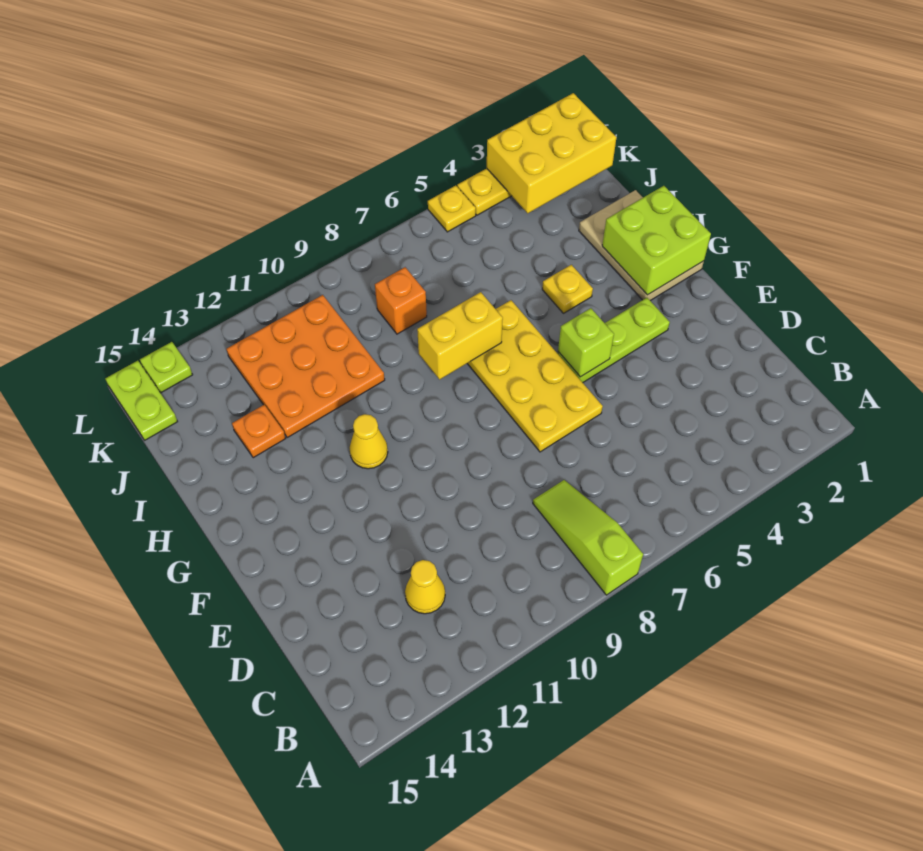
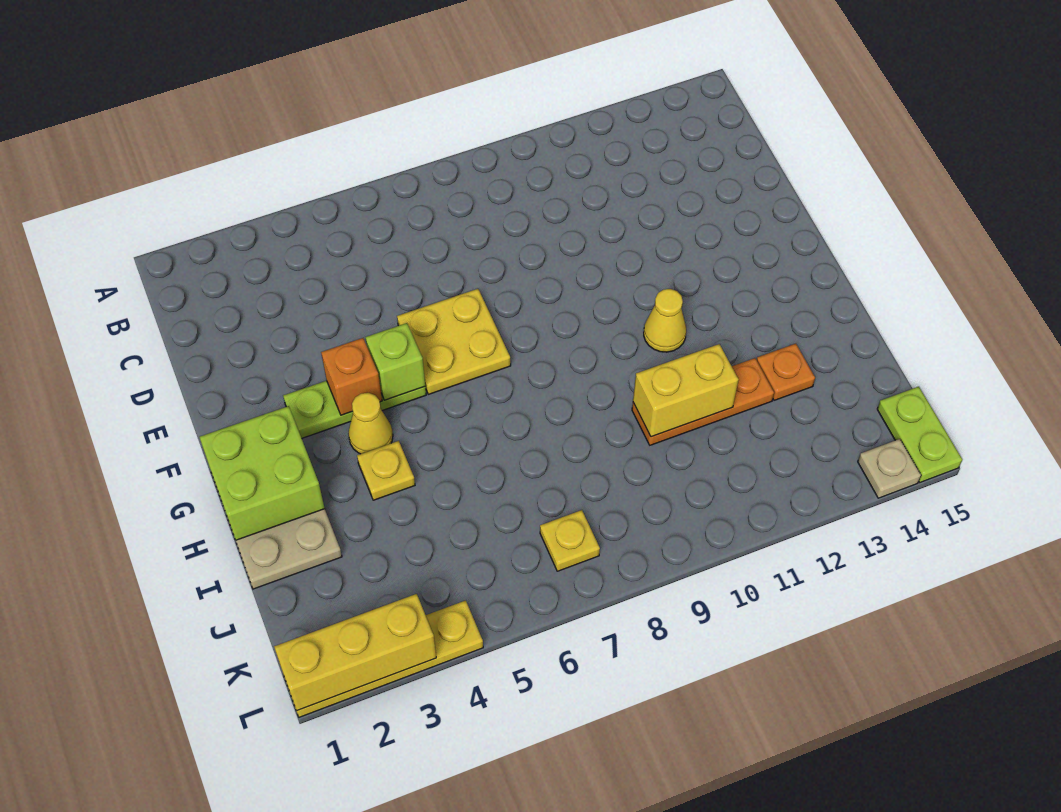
lime 1x3 slope [533,480,643,595] -> none
yellow 1x1 cone [405,560,445,614] -> yellow 1x1 cone moved to [348,393,393,454]
yellow 2x4 plate [467,300,603,452] -> yellow 2x2 plate [397,289,511,394]
yellow 1x2 brick [417,292,503,379] -> yellow 1x2 brick moved to [633,344,739,437]
orange 3x3 plate [227,295,385,438] -> orange 1x3 plate [632,358,774,445]
orange 1x1 brick [375,267,427,334] -> orange 1x1 brick moved to [321,338,382,415]
yellow 2x3 brick [487,93,617,213] -> yellow 1x3 brick [274,594,436,711]
yellow 1x1 plate [428,186,476,232] -> yellow 1x1 plate moved to [540,510,600,571]
lime 1x1 plate [140,342,193,393] -> tan 1x1 plate [858,439,921,498]

